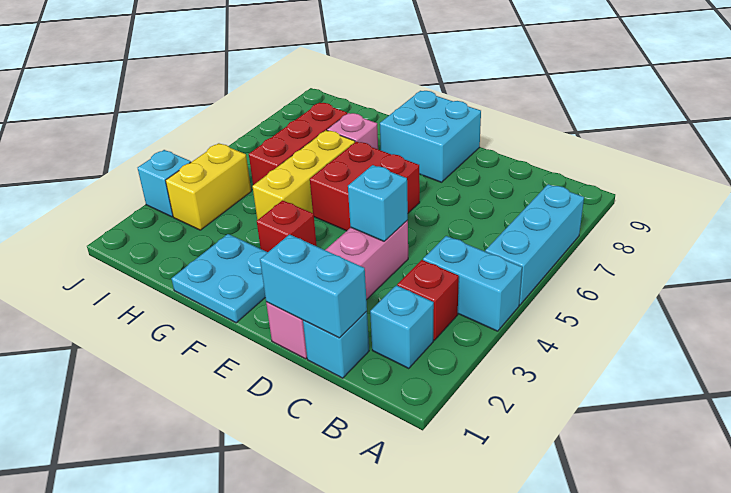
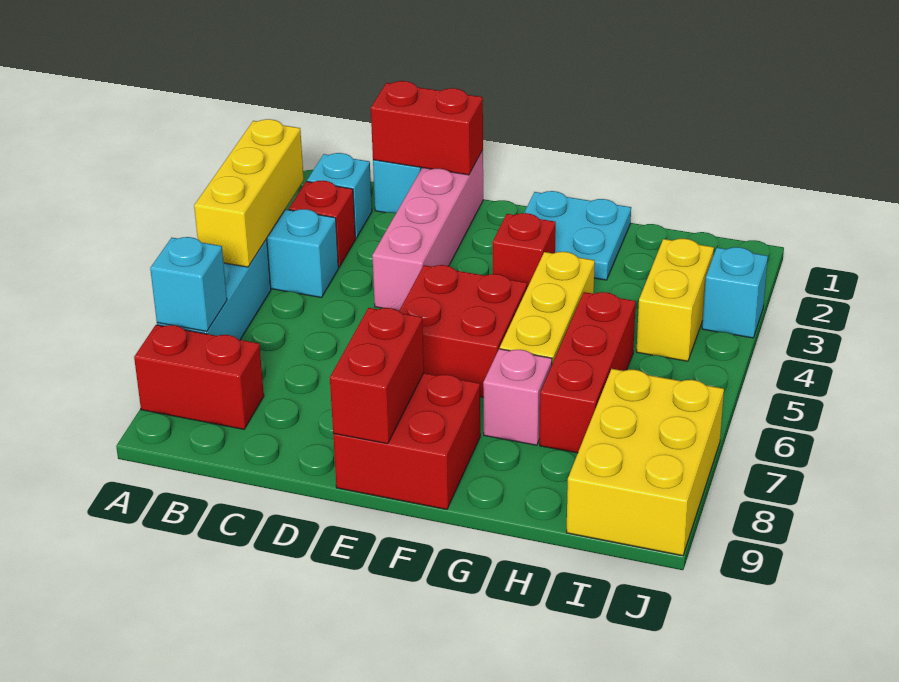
none -> yellow 1x3 brick [194,119,304,267]
none -> red 1x2 brick [134,325,264,429]
cyan 1x2 brick [260,234,367,338] -> red 1x2 brick [371,81,483,175]
cyan 1x1 brick [348,165,408,241] -> cyan 1x1 brick moved to [150,237,227,332]
cyan 2x2 brick [380,91,481,182] -> red 2x2 brick [333,373,480,509]
none -> red 1x2 brick [330,308,424,444]
none -> yellow 2x3 brick [566,369,724,556]

